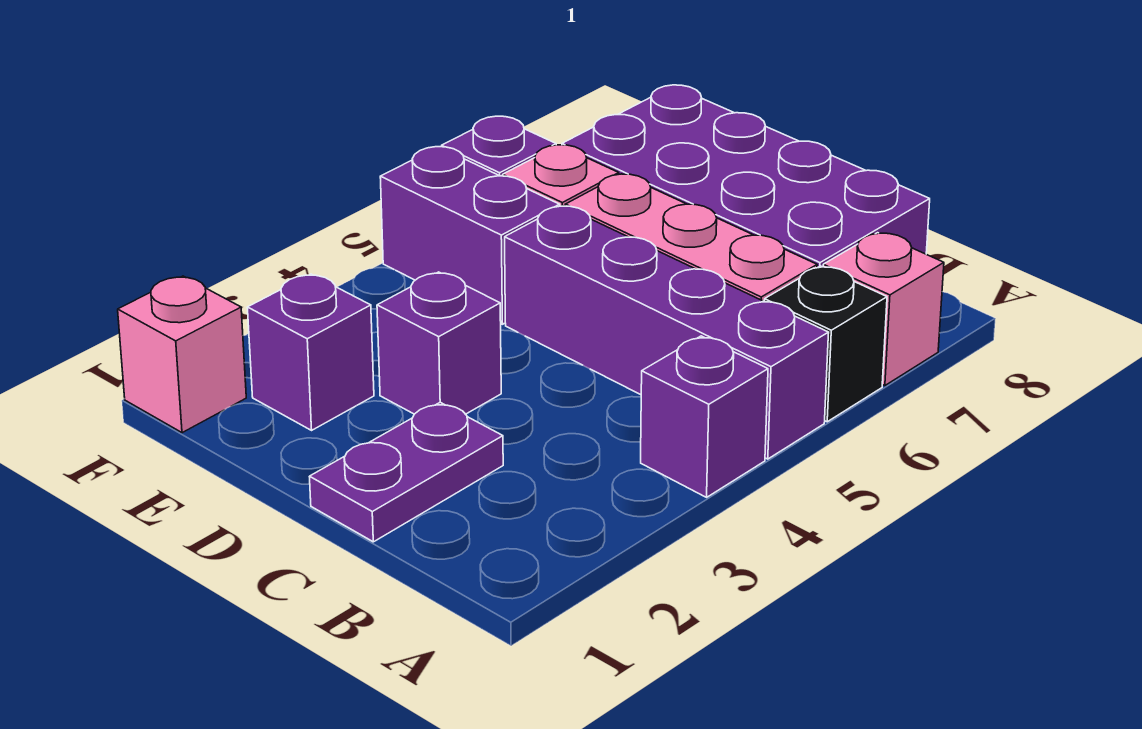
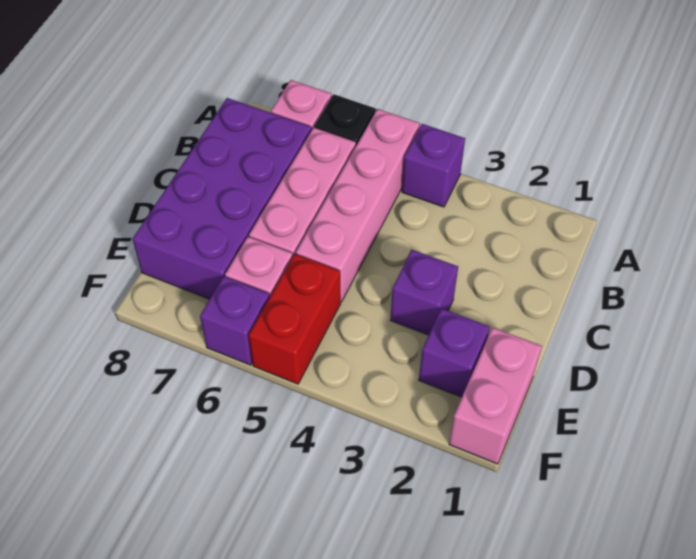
purple 1x4 brick [505,206,829,459] -> pink 1x4 brick [296,109,420,302]
purple 1x2 plate [309,402,503,542] -> none
purple 1x2 brick [380,147,560,324] -> red 1x2 brick [249,254,341,384]
pink 1x1 brick [118,276,246,433] -> pink 1x2 brick [449,328,542,464]

